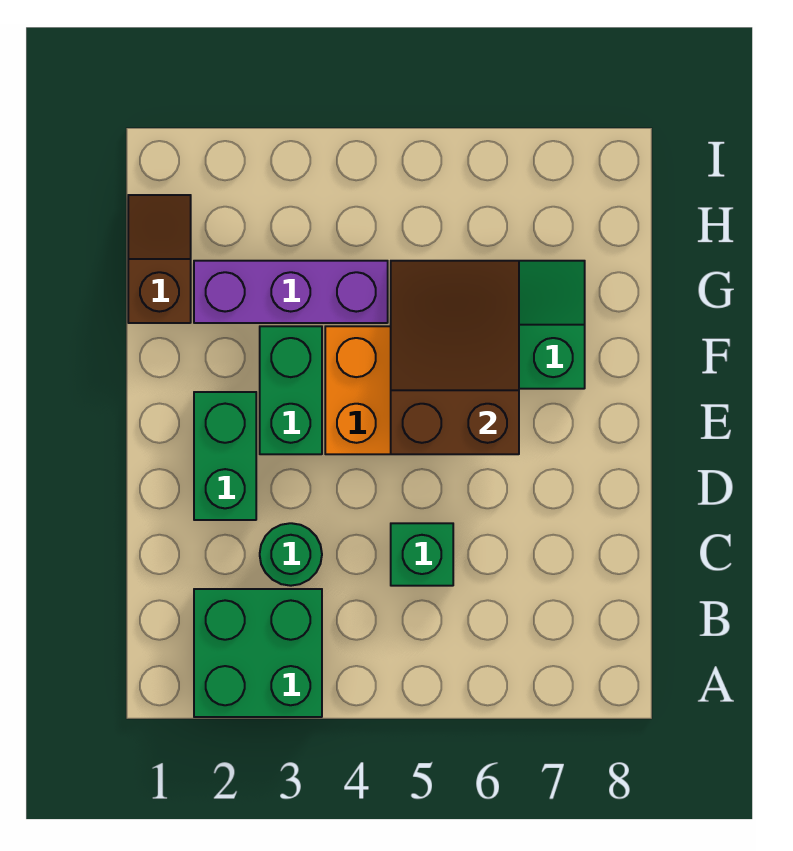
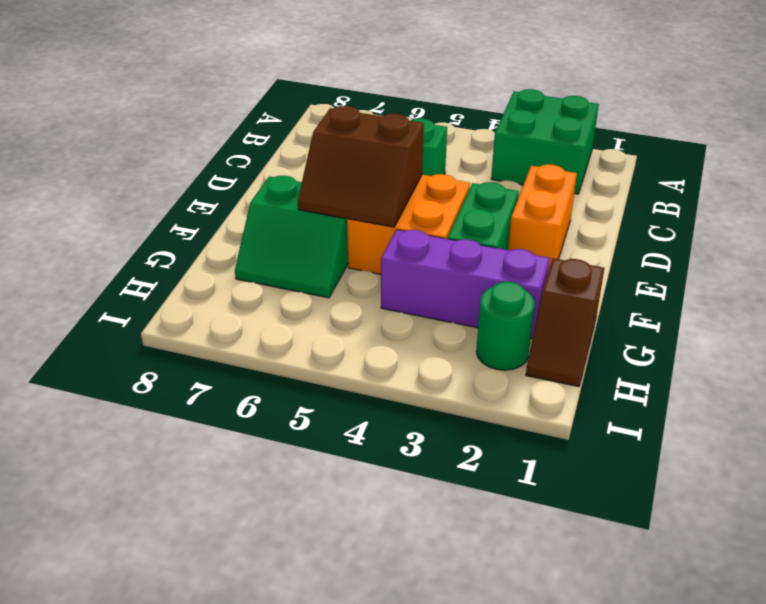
green 1x1 round brick [260,523,322,586] -> green 1x1 round brick moved to [476,282,535,370]
green 1x2 brick [194,392,256,520] -> orange 1x2 brick [508,164,577,271]
brown 2x3 slope [391,261,519,454] -> brown 2x2 slope [298,106,424,227]

